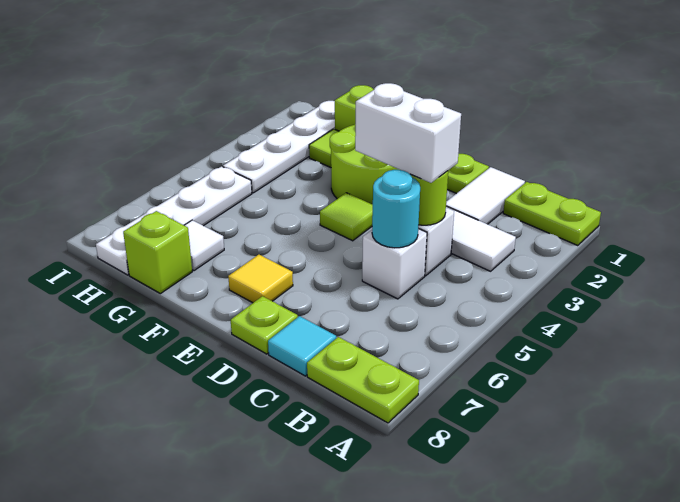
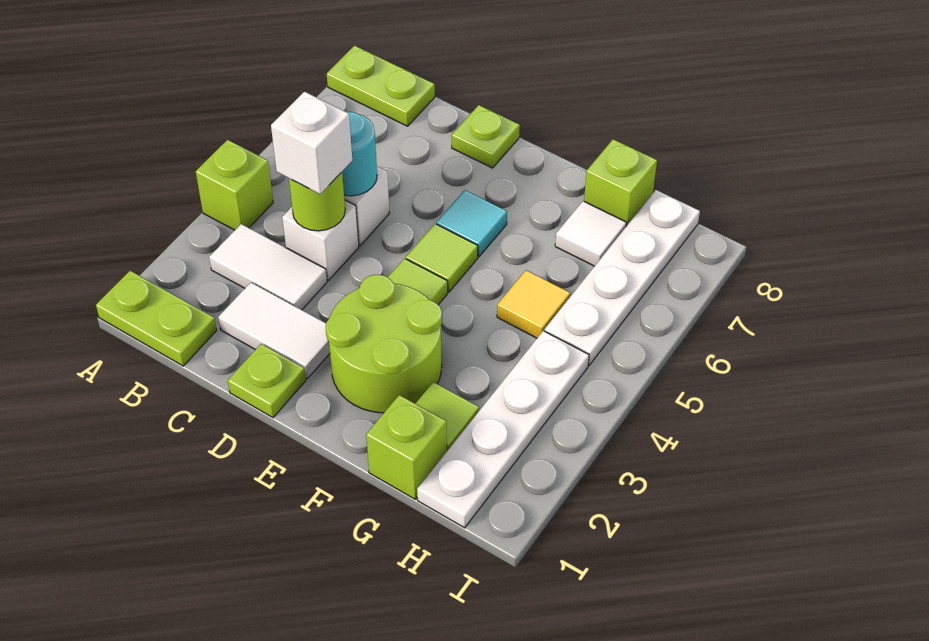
none -> lime 1x1 brick [196,140,273,230]
white 1x2 tile [446,167,525,224] -> white 1x2 tile turned to [218,283,330,378]
white 1x2 brick [355,83,461,183] -> white 1x1 brick [271,92,352,194]
cyan 1x1 tile [268,316,336,376] -> cyan 1x1 tile moved to [436,190,507,257]
none -> lime 1x1 tile [406,224,478,292]
yellow 1x1 tile [228,255,293,303] -> yellow 1x1 tile moved to [497,270,570,338]

